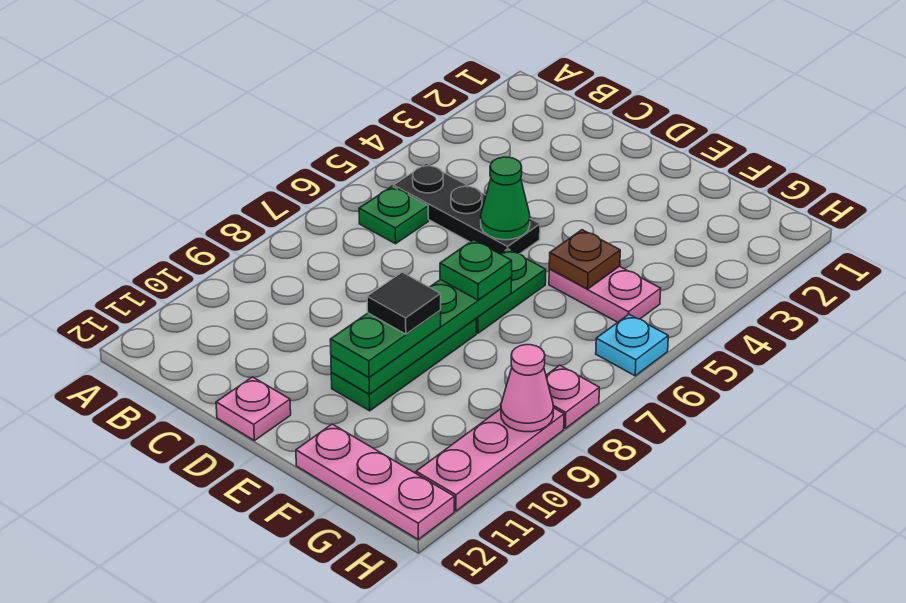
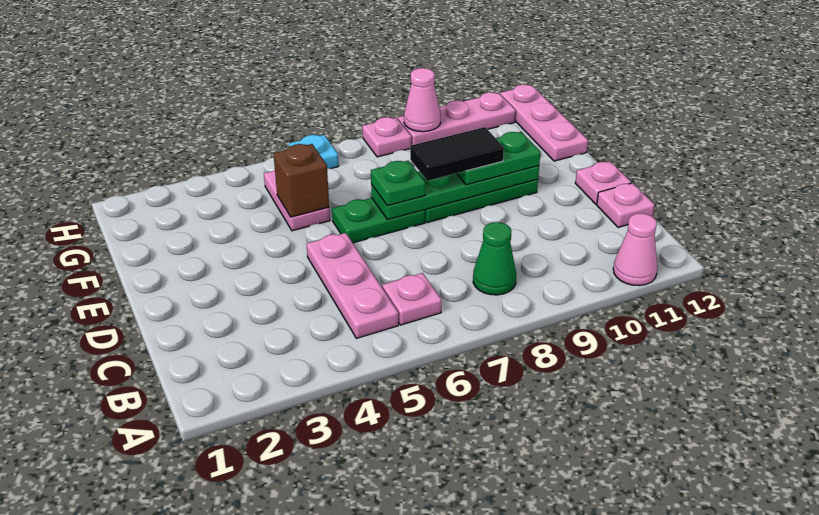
none -> pink 1x1 cone [613,213,658,286]
black 1x3 plate [394,163,540,254] -> pink 1x3 plate [306,233,398,338]
green 1x1 plate [359,186,428,244] -> pink 1x1 plate [382,273,441,325]
none -> pink 1x1 plate [597,183,655,228]
green 1x1 cone [481,157,530,240] -> green 1x1 cone moved to [473,222,516,295]
black 1x1 tile [367,272,441,334] -> black 1x2 tile [410,127,504,181]
brown 1x1 plate [549,230,620,289] -> brown 1x1 brick [274,144,329,217]

